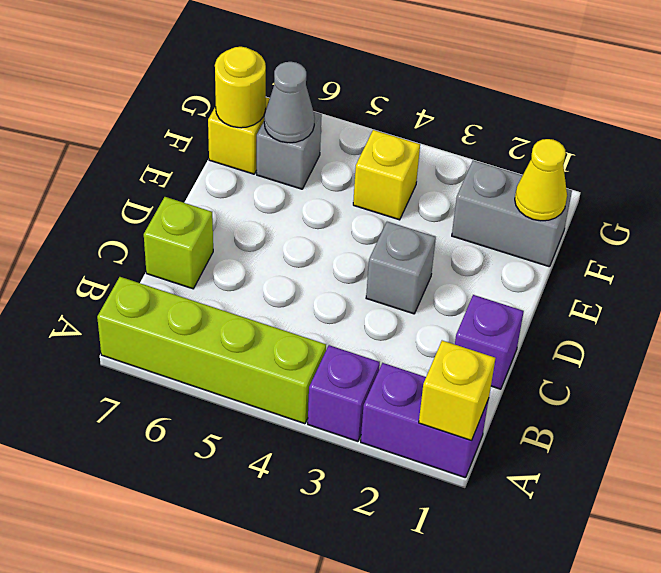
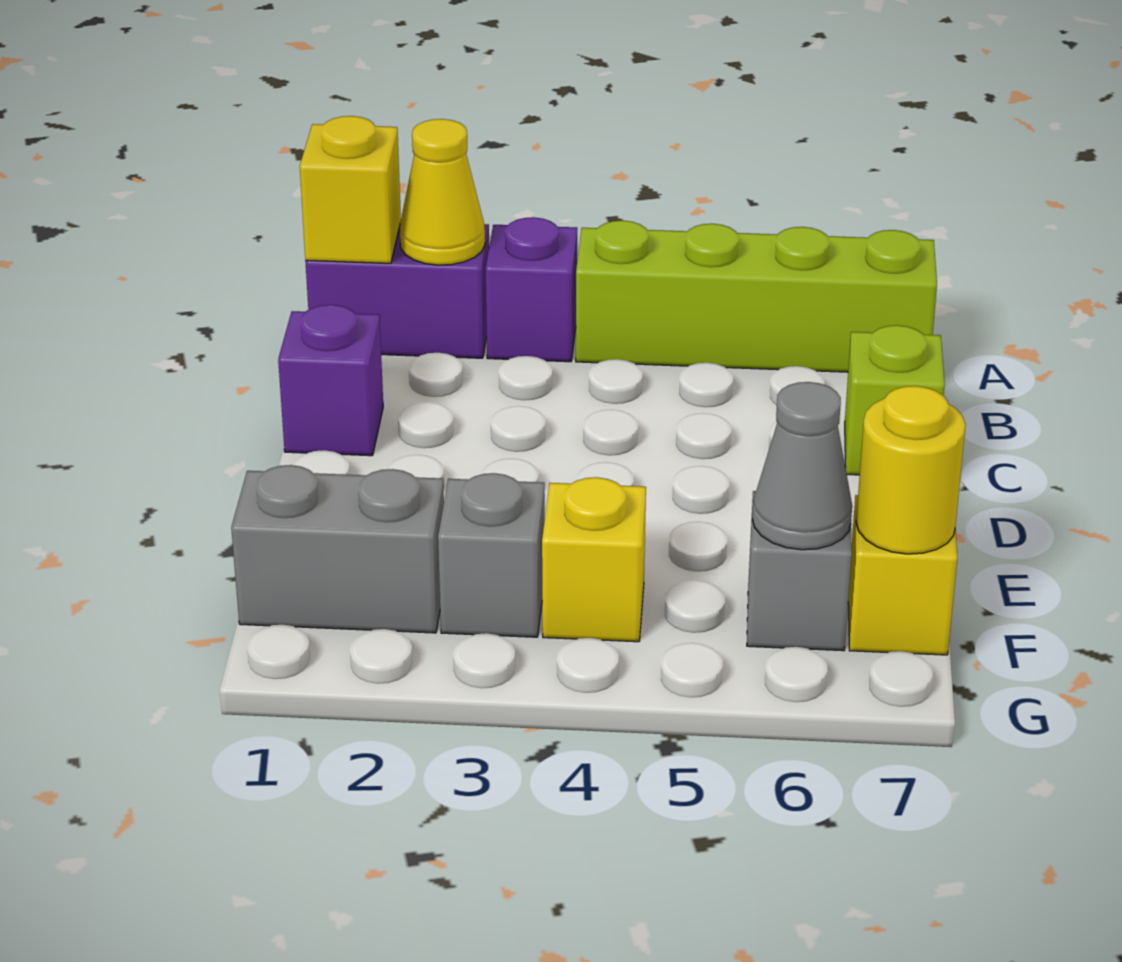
grey 1x1 brick [366,222,436,314] -> grey 1x1 brick moved to [438,473,545,637]
yellow 1x1 cone [515,139,567,221] -> yellow 1x1 cone moved to [400,119,485,265]

